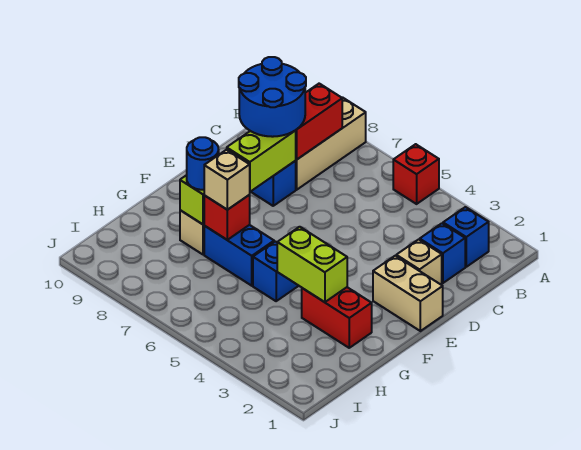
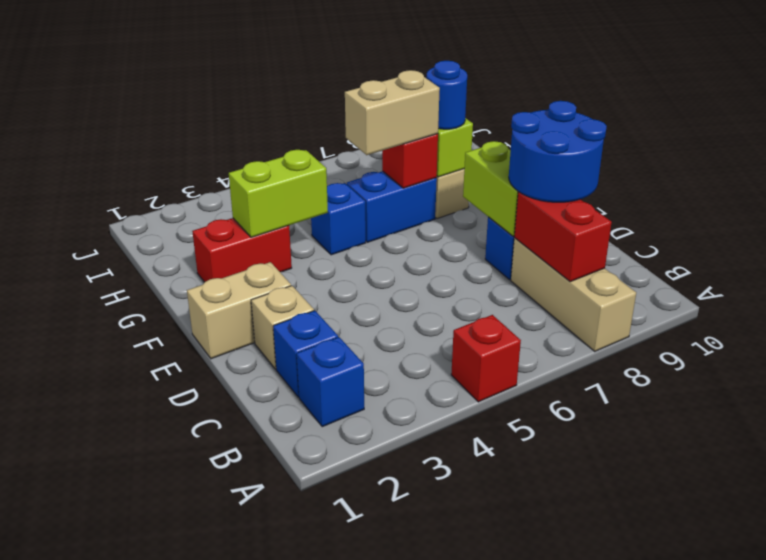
tan 1x1 brick [204,150,250,210] -> tan 1x2 brick [345,70,440,155]

